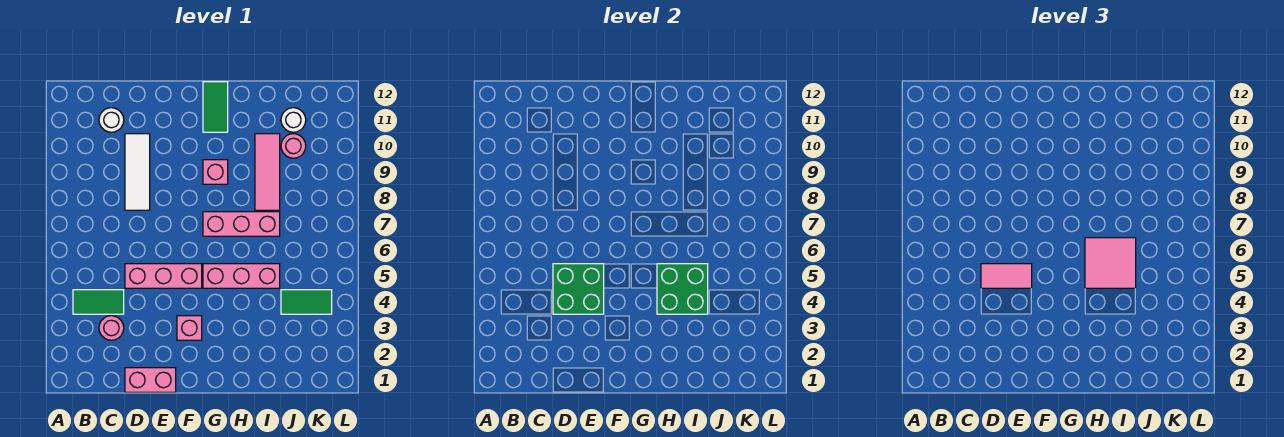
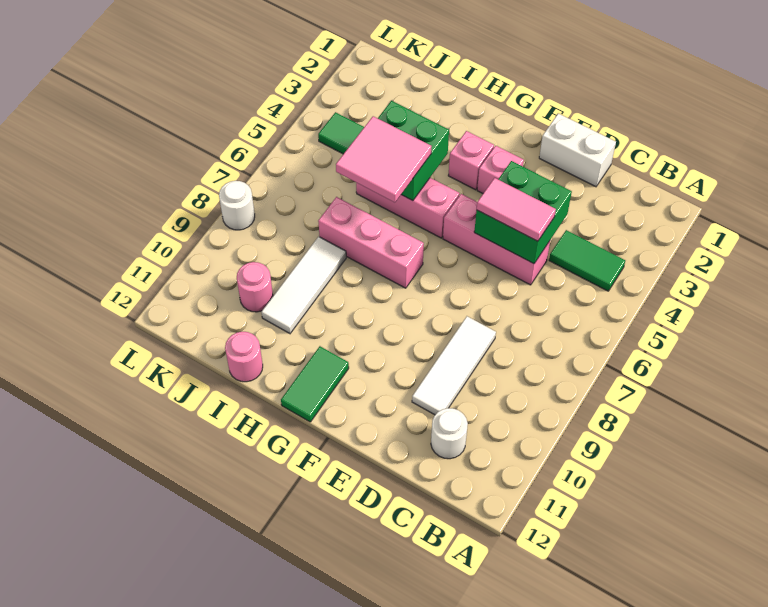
pink 1x1 round brick [99,316,124,340] -> pink 1x1 round brick moved to [225,332,263,382]
pink 1x2 brick [125,368,176,392] -> white 1x2 brick [539,113,616,187]
pink 1x1 brick [203,160,228,184] -> pink 1x1 brick moved to [448,131,494,190]
pink 1x3 tile [255,134,280,210] -> white 1x3 tile [262,237,346,333]
white 1x1 round brick [281,108,306,132] -> white 1x1 round brick moved to [219,181,255,230]

